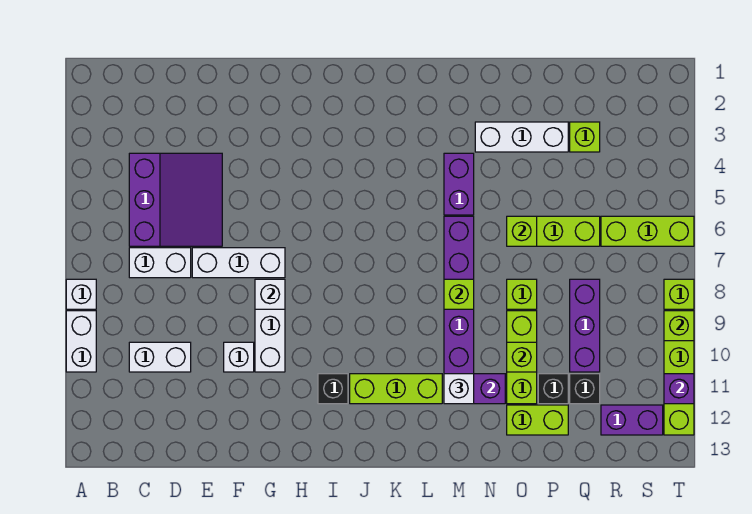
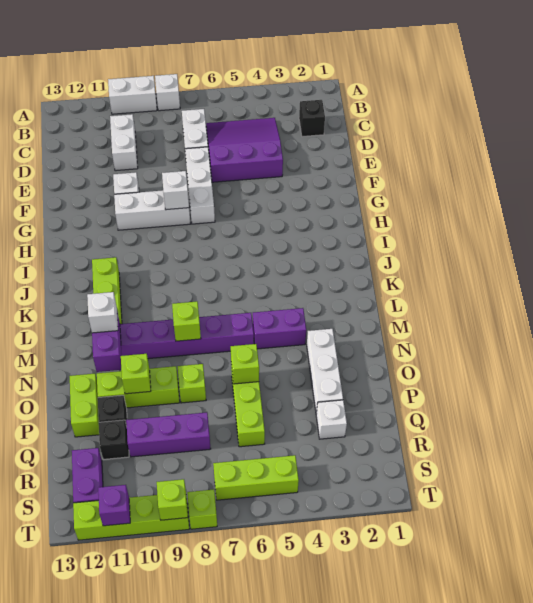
purple 3x3 slope [129,153,222,246] -> purple 3x3 slope turned to [206,118,283,182]
black 1x1 brick [318,374,348,404] -> black 1x1 brick moved to [299,100,325,137]
lime 1x1 brick [570,122,600,152] -> white 1x1 brick [316,400,347,439]
lime 1x3 brick [601,216,694,246] -> lime 1x3 brick turned to [213,455,299,500]

